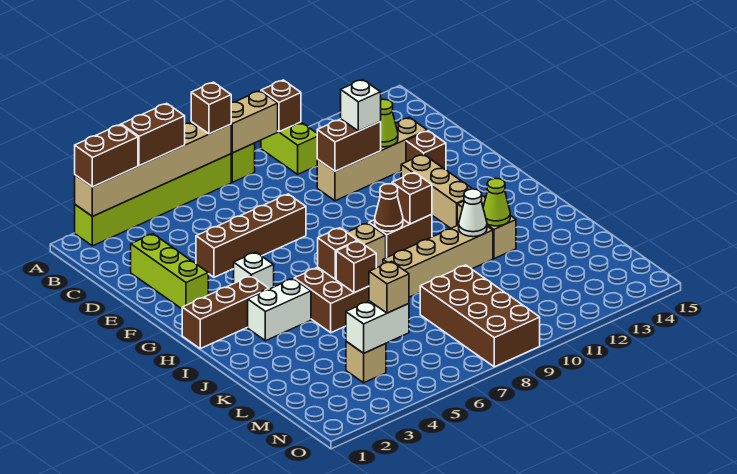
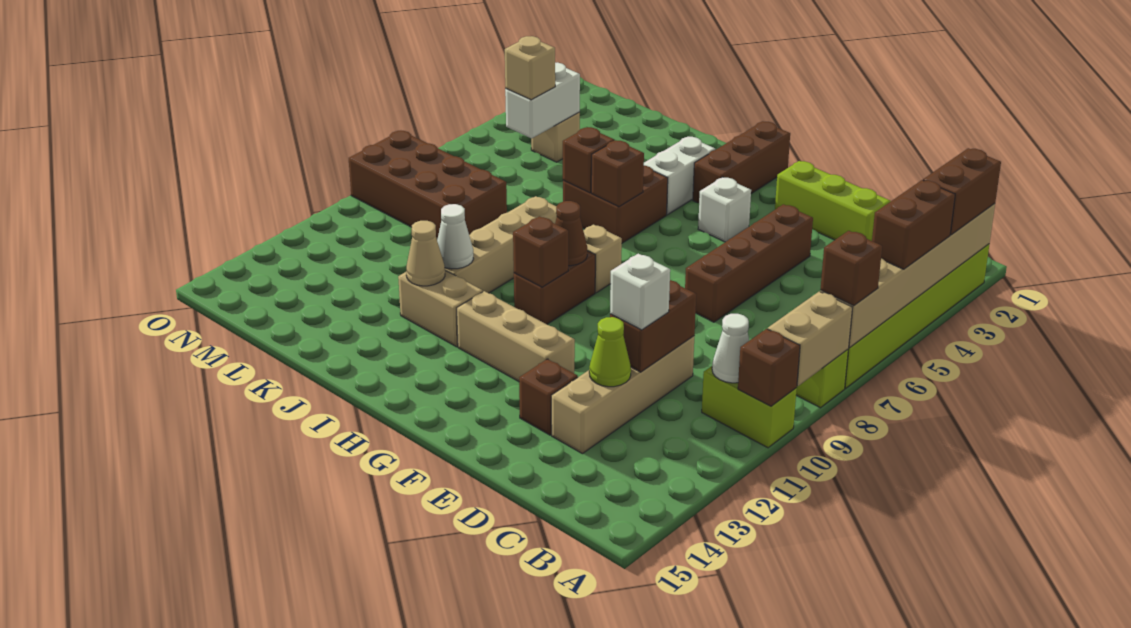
none -> white 1x1 cone [712,314,749,383]
lime 1x1 cone [483,178,510,226] -> tan 1x1 cone [406,221,445,286]

